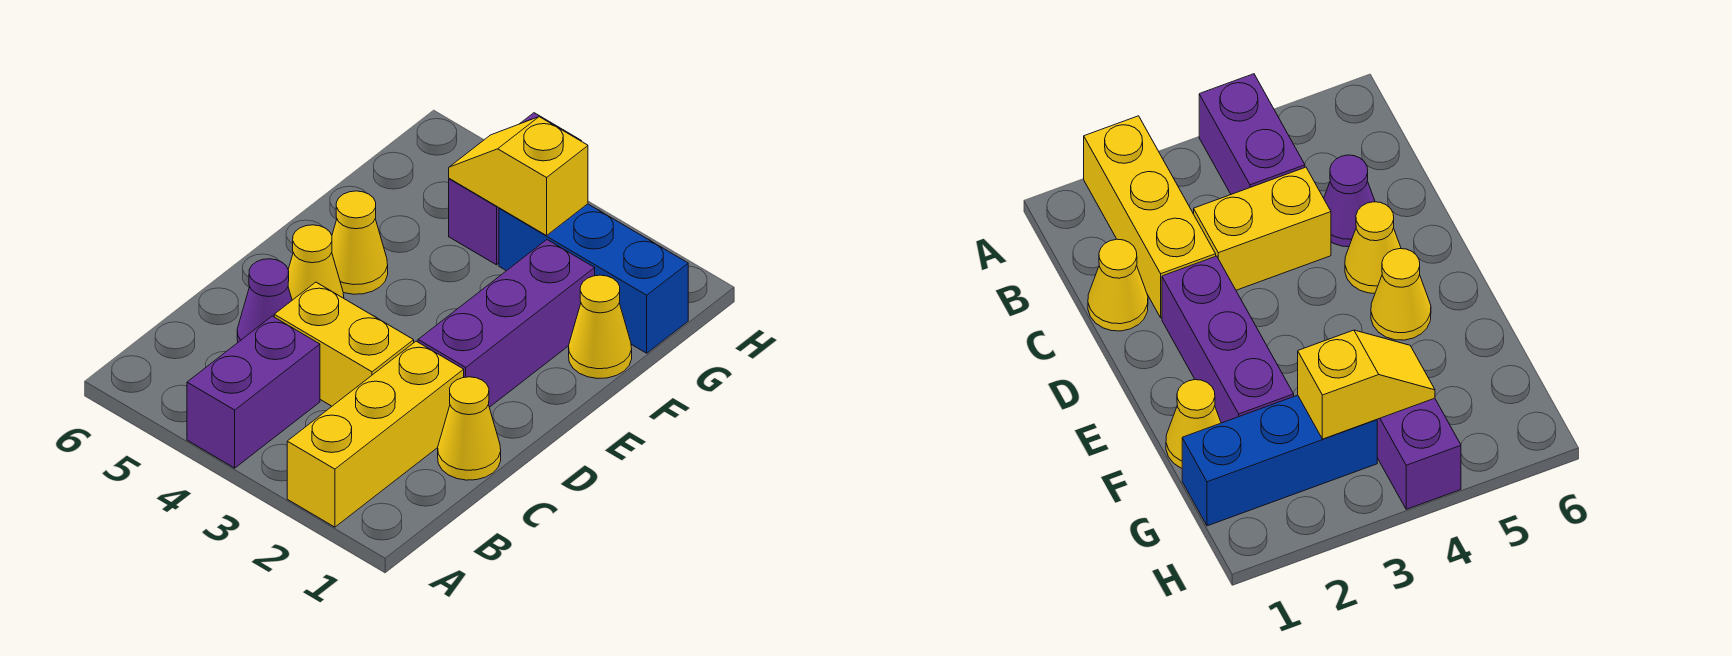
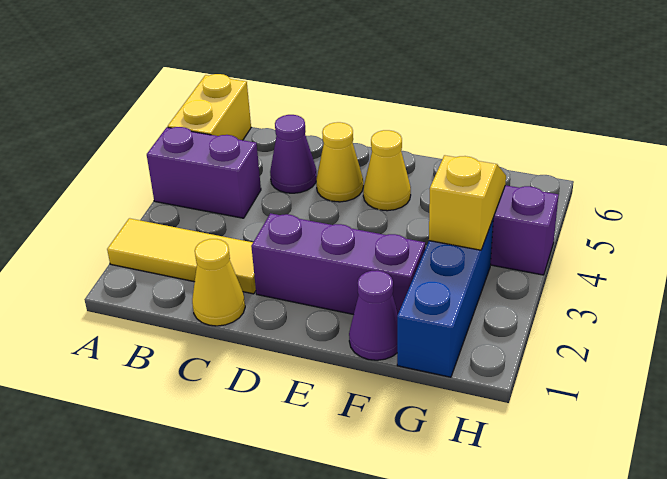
yellow 1x3 brick [287,341,464,527] -> yellow 1x3 tile [107,218,256,294]
yellow 1x2 brick [274,282,414,406] -> yellow 1x2 brick moved to [168,74,251,140]
yellow 1x1 cone [569,275,632,379] -> purple 1x1 cone [349,270,398,360]

